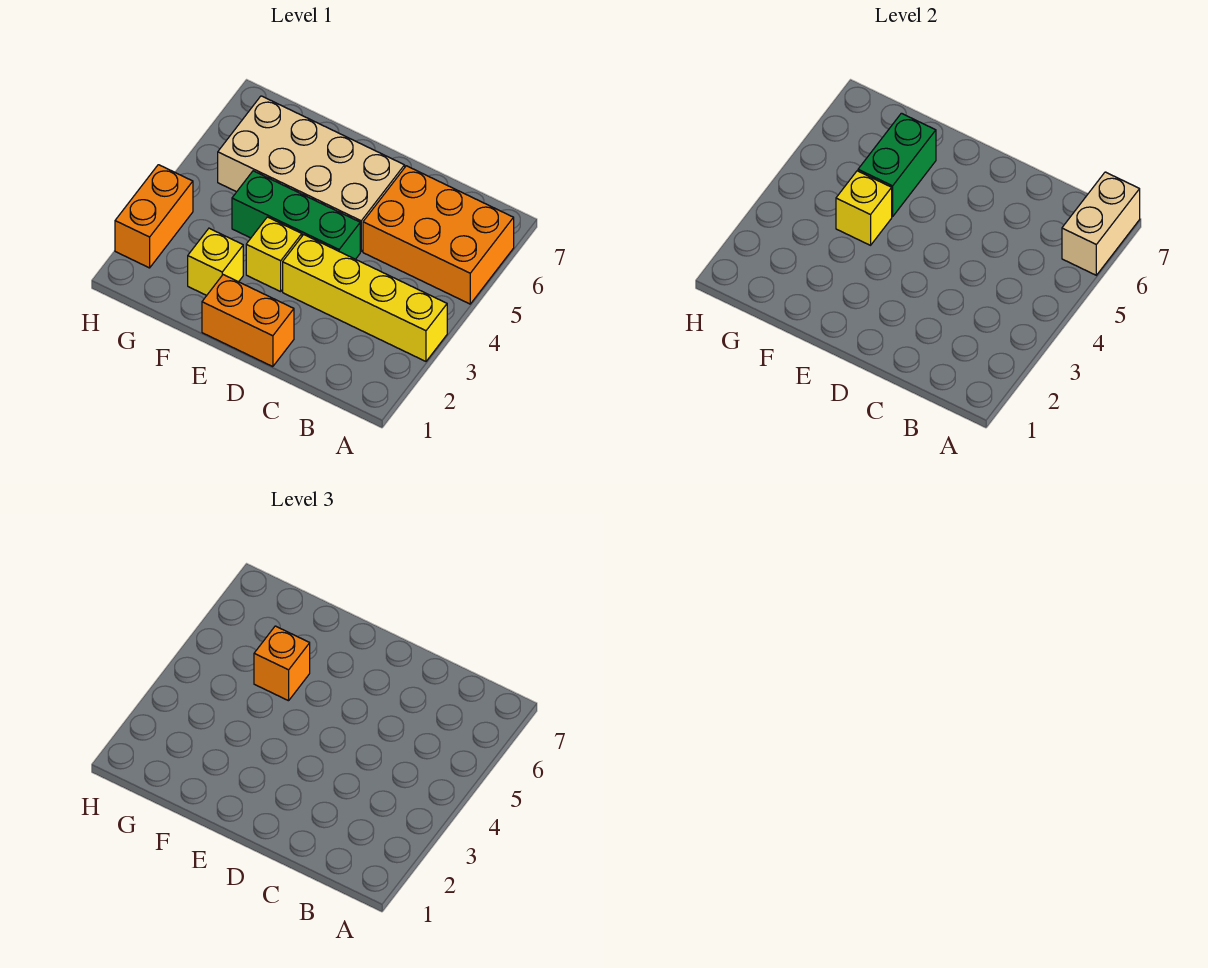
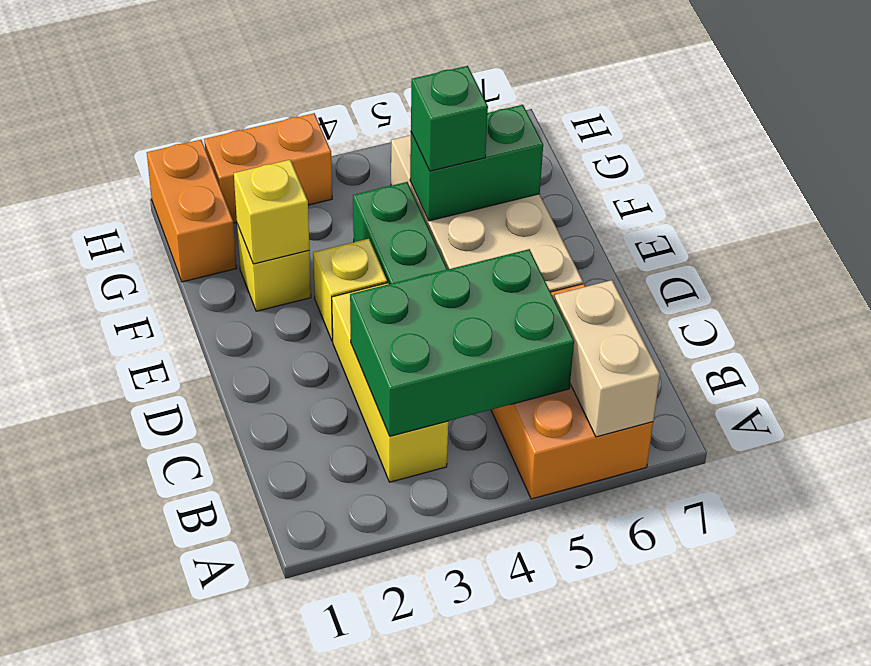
yellow 1x4 brick [283,235,447,361] -> yellow 1x3 brick [332,283,448,482]
tan 1x2 brick [1062,172,1140,275] -> tan 1x2 brick turned to [555,280,660,437]
none -> green 2x3 brick [350,249,574,436]
orange 1x2 brick [202,275,294,367] -> orange 1x2 brick moved to [147,140,237,282]
yellow 1x1 brick [836,171,892,245] -> yellow 1x1 brick moved to [234,160,310,264]
orange 1x1 brick [254,626,310,701] -> green 1x1 brick [411,66,488,171]

